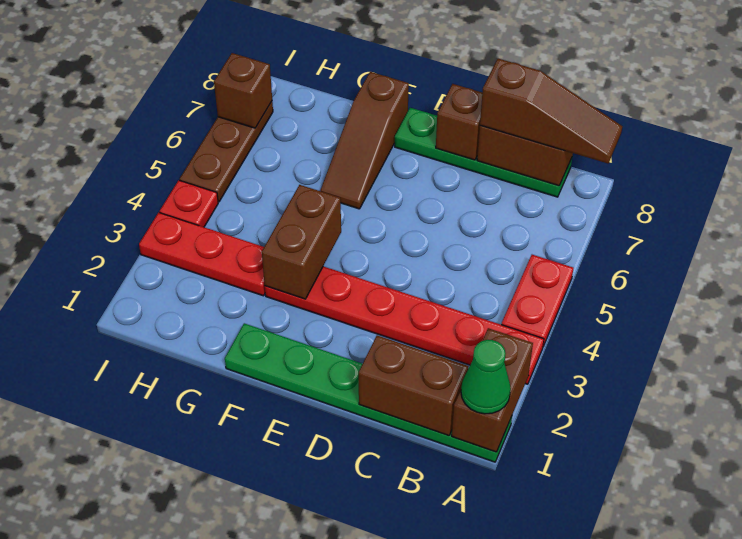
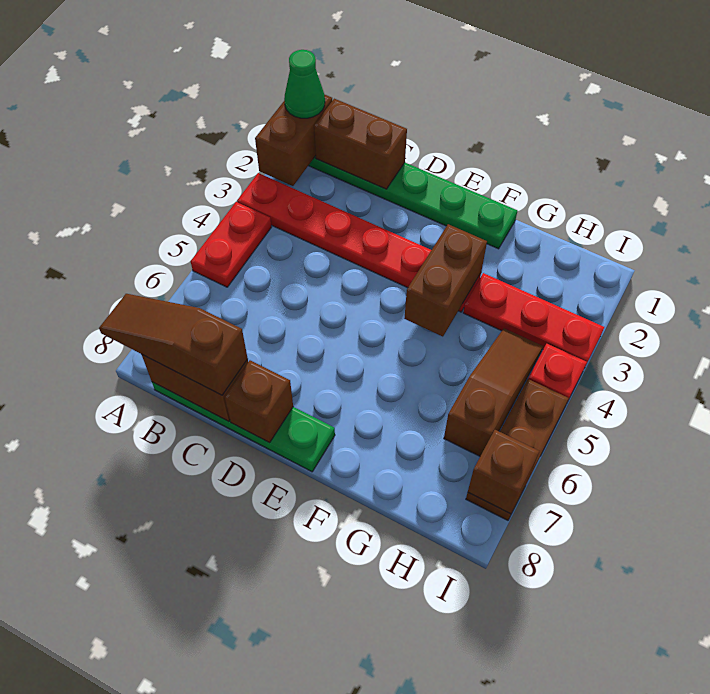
brown 1x3 slope [320,72,409,209] -> brown 1x3 slope moved to [444,329,543,456]

